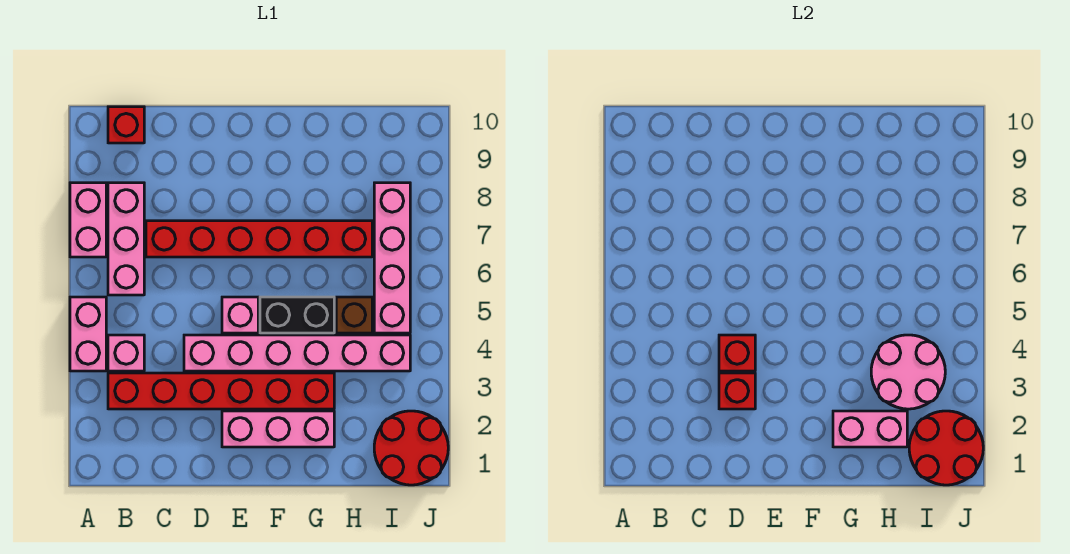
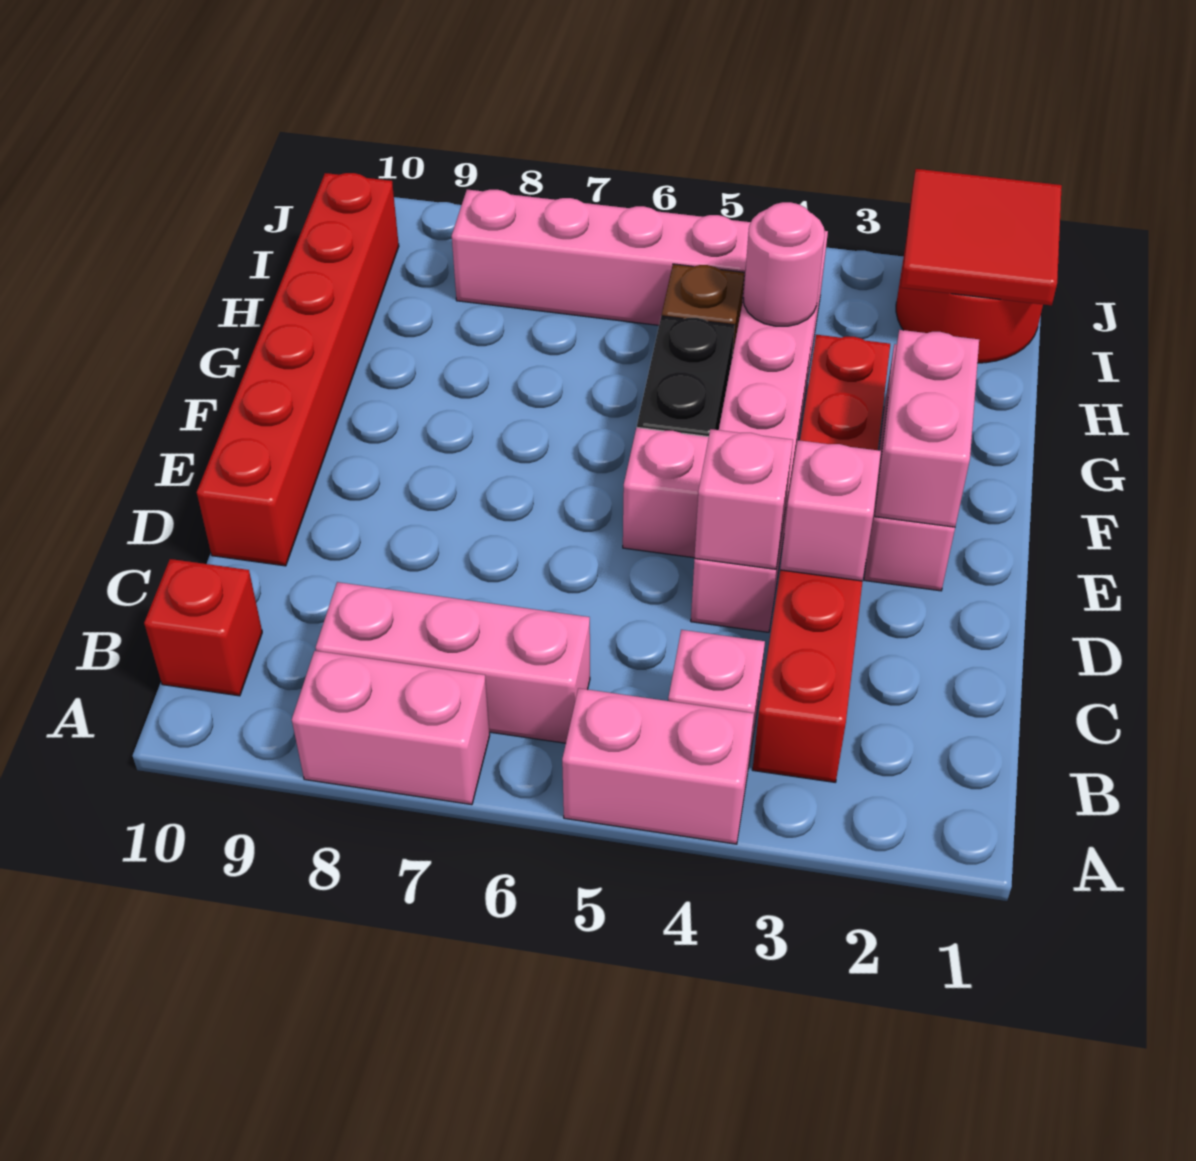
red 1x6 brick [146,221,372,257] -> red 1x6 brick moved to [197,173,399,566]
red 1x1 brick [719,373,755,409] -> pink 1x1 brick [780,440,881,581]
red 1x1 brick [719,335,755,371] -> pink 1x1 brick [695,429,793,569]
pink 1x2 brick [833,411,907,447] -> pink 1x2 brick moved to [874,330,979,527]
pink 2x2 round brick [871,335,945,409] -> pink 1x1 round brick [744,202,825,326]
red 2x2 round brick [909,411,983,485] -> red 2x2 tile [901,169,1062,306]

